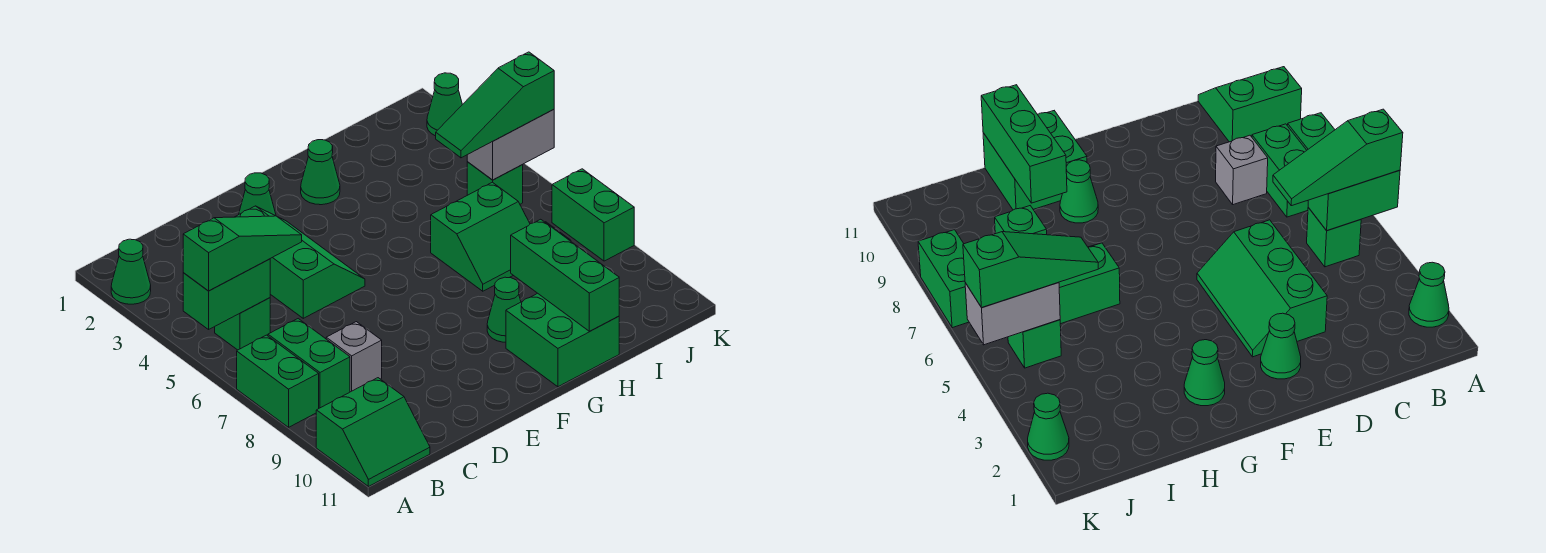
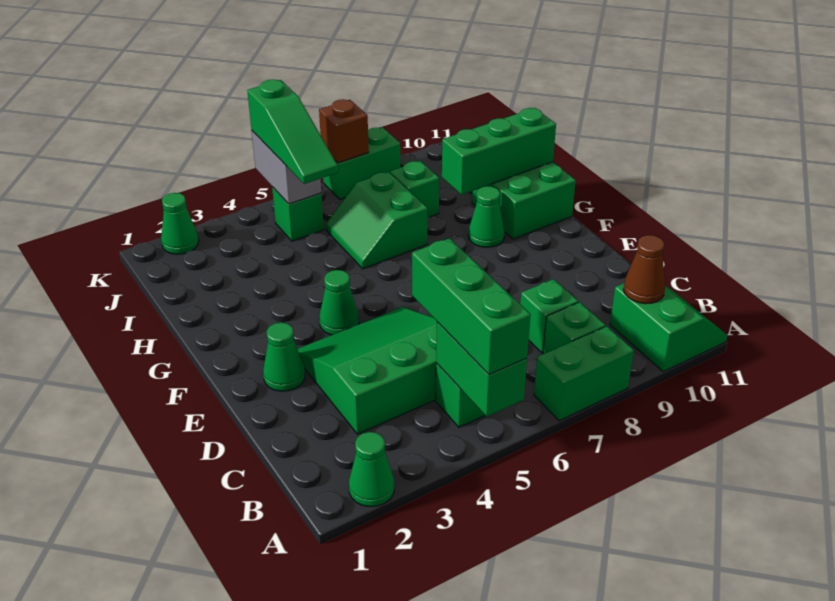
green 1x3 slope [183,216,302,291] -> green 1x3 brick [412,238,531,375]
green 1x2 brick [268,319,350,408] -> green 1x1 brick [543,302,605,354]
none -> brown 1x1 cone [623,235,665,304]
grey 1x1 brick [326,322,382,392] -> green 1x1 brick [520,279,578,353]
green 2x3 slope [235,206,365,318] -> green 3x3 slope [298,307,437,434]
green 1x1 cone [301,140,340,205] -> green 1x1 cone moved to [320,270,359,335]
green 2x2 slope [431,182,530,291] -> green 2x2 slope turned to [326,172,427,269]
none -> brown 1x1 brick [319,99,369,163]

